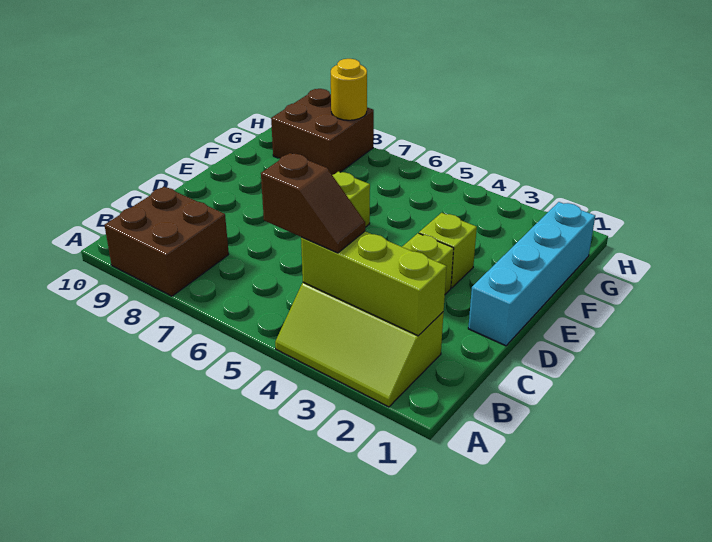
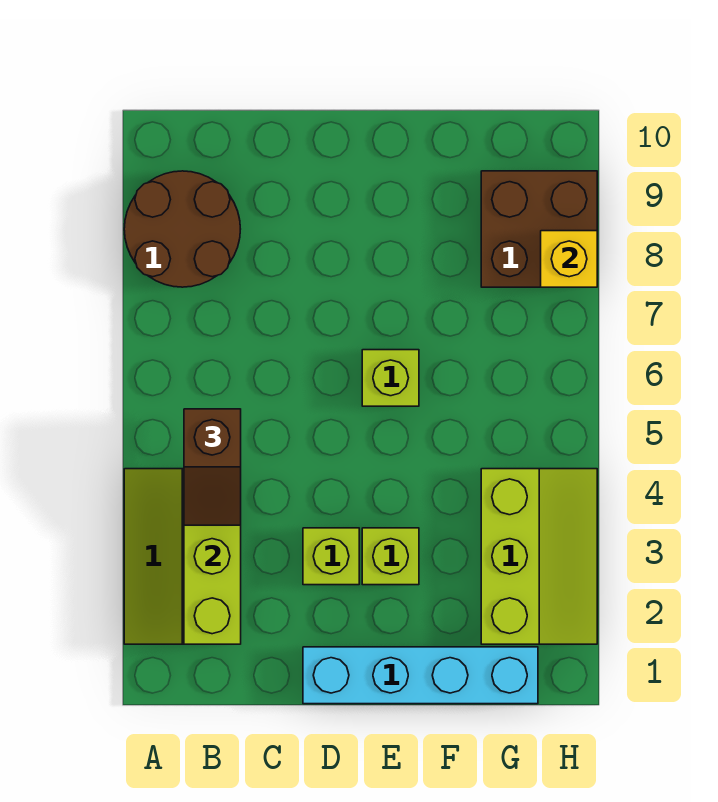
brown 2x2 brick [105,187,229,296] -> brown 2x2 round brick [124,171,240,287]
none -> lime 2x3 slope [481,469,597,644]
yellow 1x1 round brick [331,59,367,120] -> yellow 1x1 brick [541,231,597,287]

